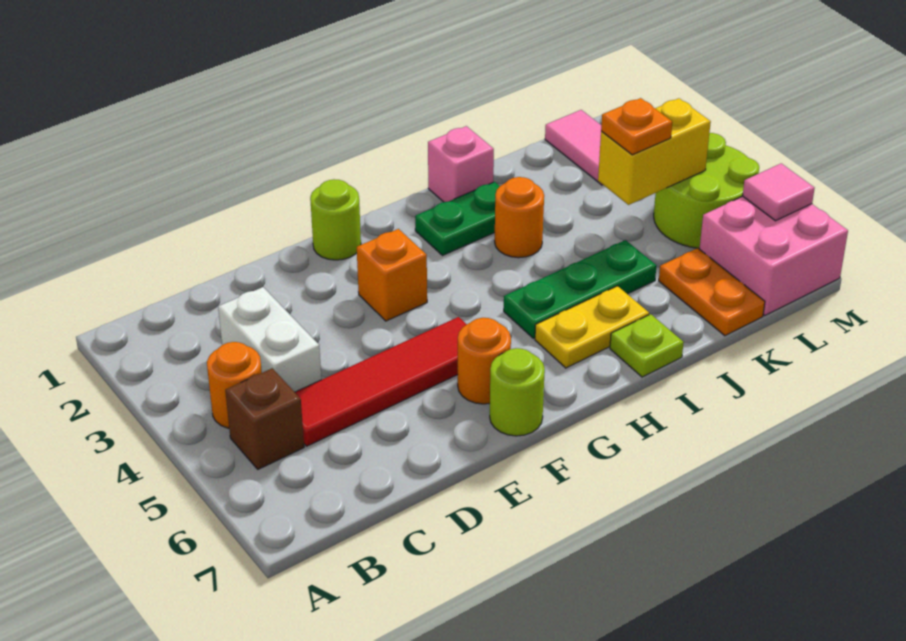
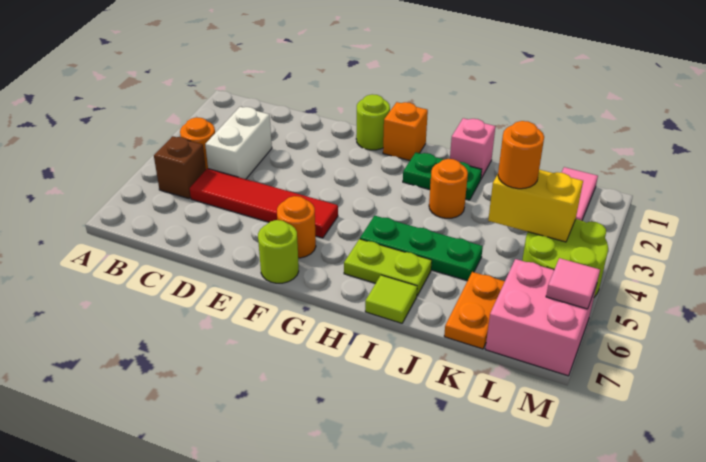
orange 1x1 brick [357,229,427,321] -> orange 1x1 brick moved to [383,102,428,161]
yellow 1x2 plate [535,286,649,368] -> lime 1x2 plate [344,239,432,296]
lime 1x1 plate [610,314,684,377] -> lime 1x1 tile [365,275,417,323]
orange 1x1 plate [601,98,672,155] -> orange 1x1 round brick [498,121,544,189]

